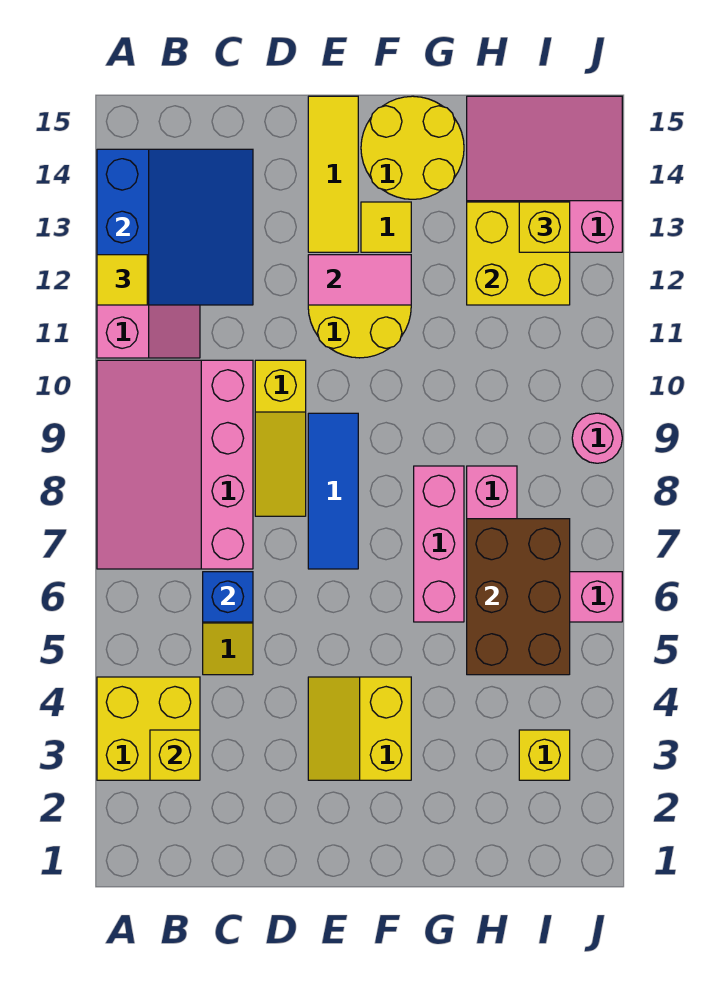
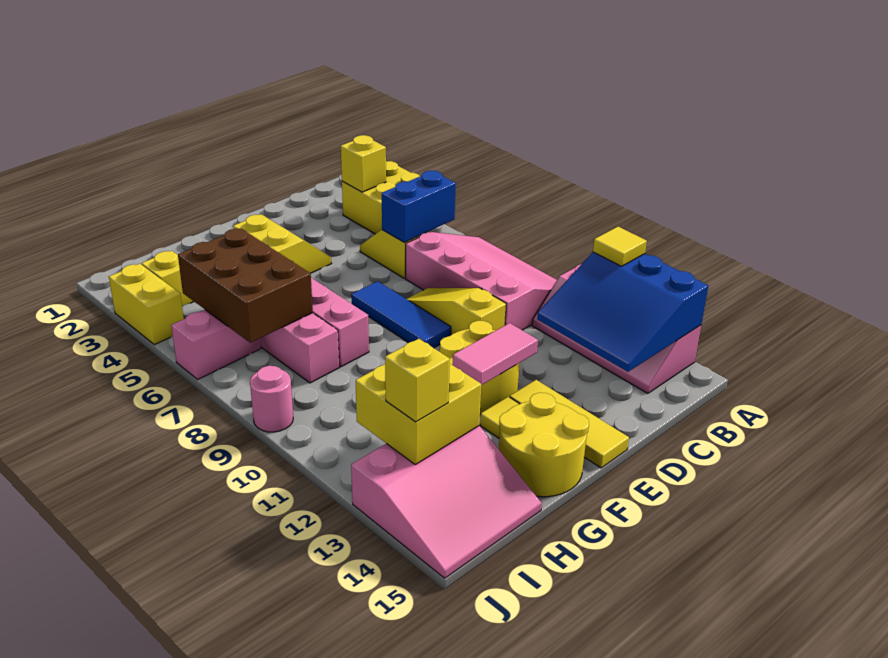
blue 1x1 brick [203,572,253,622] -> blue 1x2 brick [382,171,456,243]
none -> yellow 1x2 brick [109,264,184,345]

